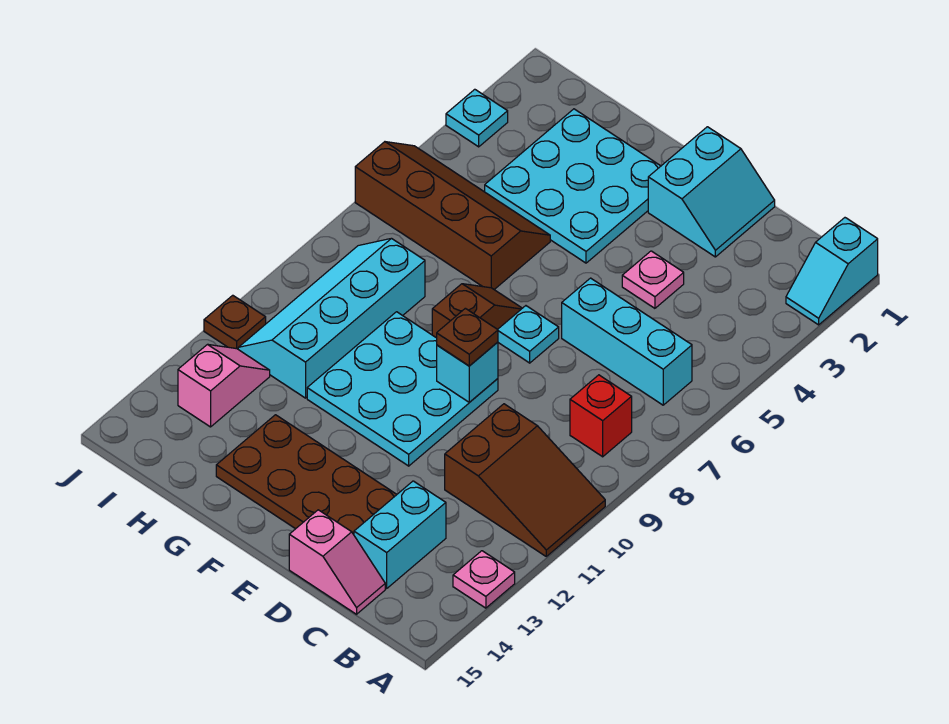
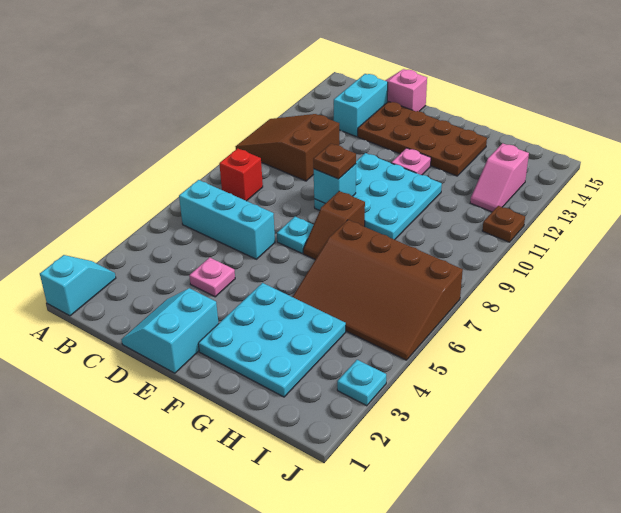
pink 1x1 plate [453,551,515,608] -> pink 1x1 plate moved to [391,148,431,175]
brown 2x4 slope [355,142,550,289] -> brown 3x4 slope [293,220,463,360]
cyan 2x4 slope [238,238,425,398] -> none

